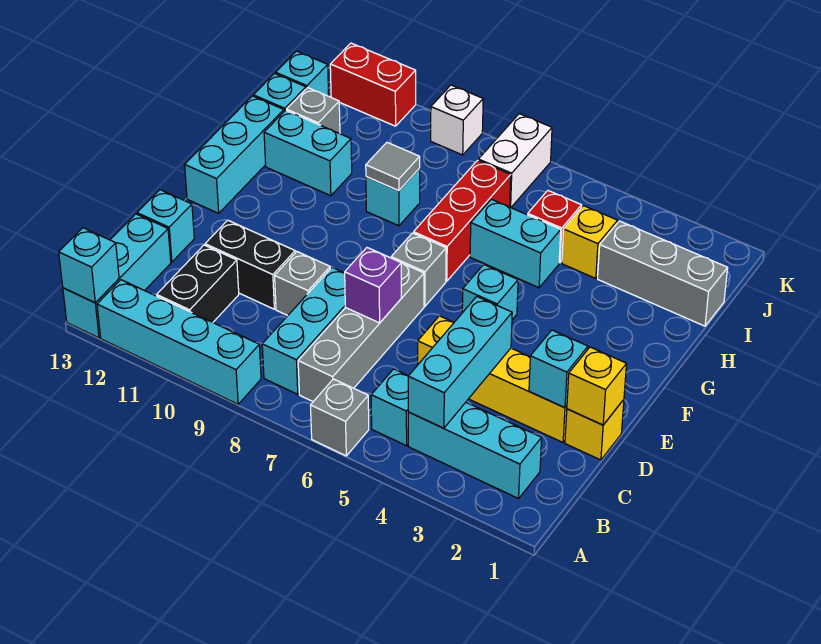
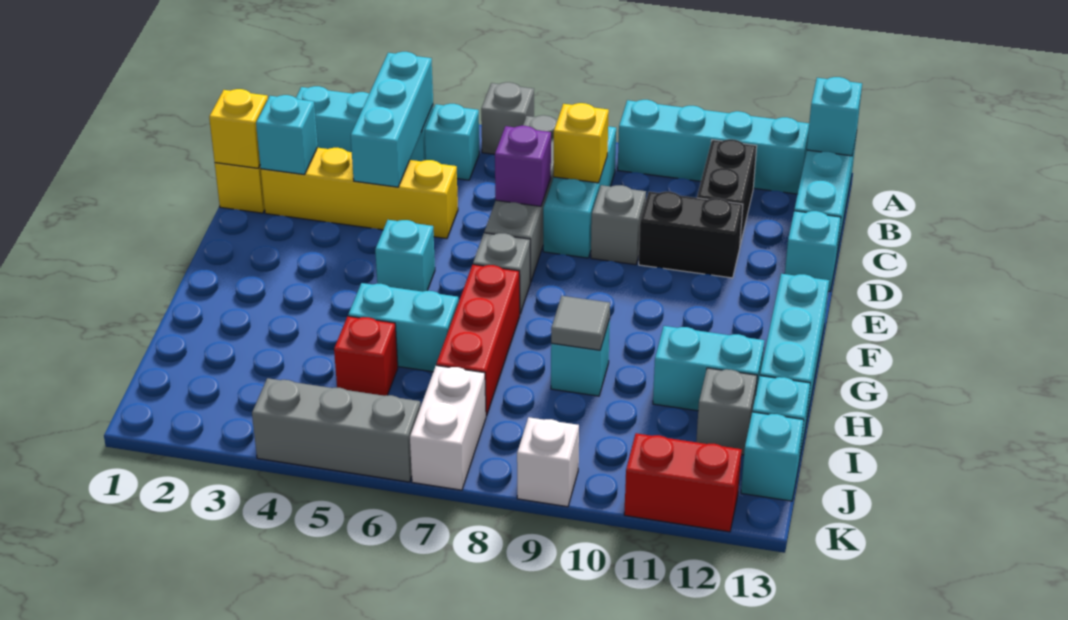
grey 1x3 brick [598,221,728,326] -> grey 1x3 brick moved to [252,378,420,482]
yellow 1x1 brick [562,206,618,278] -> yellow 1x1 brick moved to [554,103,609,183]

